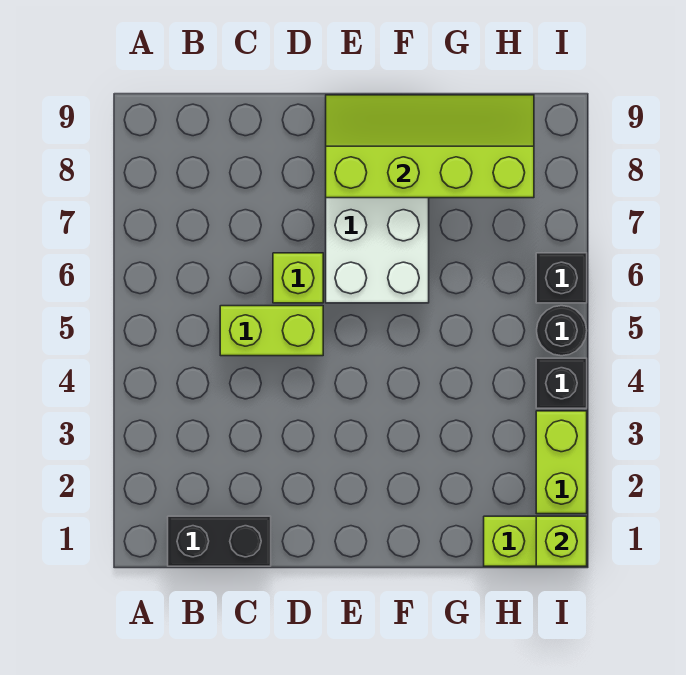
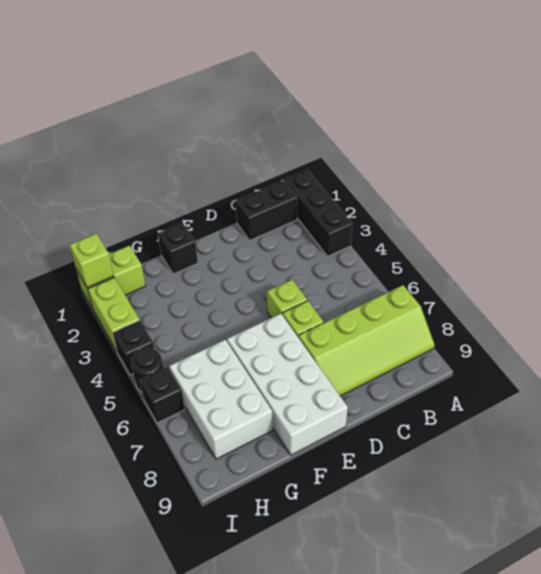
none -> black 1x3 brick [285,170,352,256]
lime 1x2 brick [220,306,323,356] -> lime 1x1 brick [267,280,307,318]
lime 2x4 slope [326,95,534,198] -> lime 2x4 slope moved to [298,285,435,396]
none -> black 1x1 brick [158,223,198,274]
none -> white 2x3 brick [169,340,273,459]

